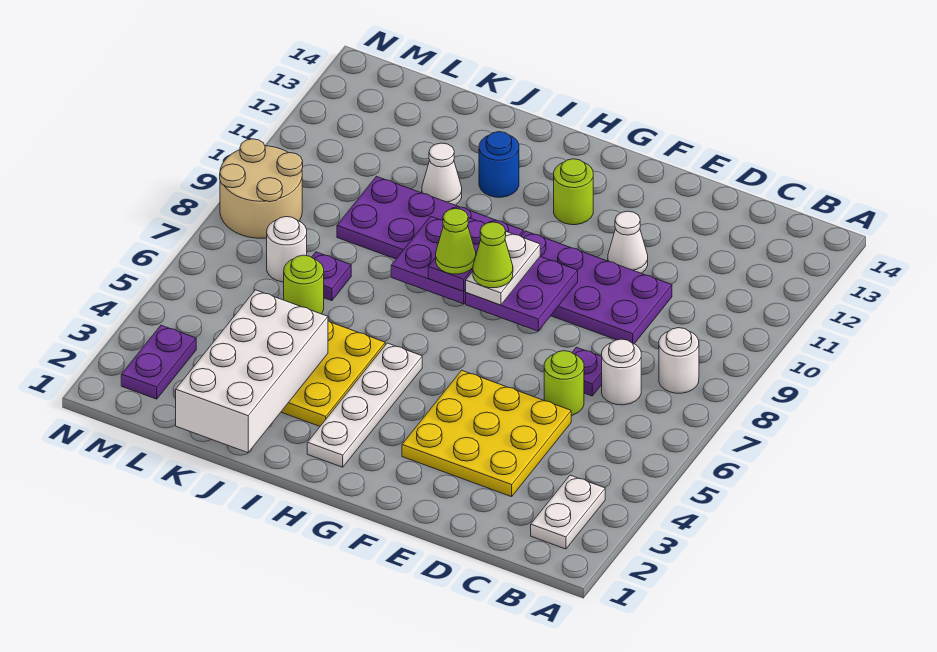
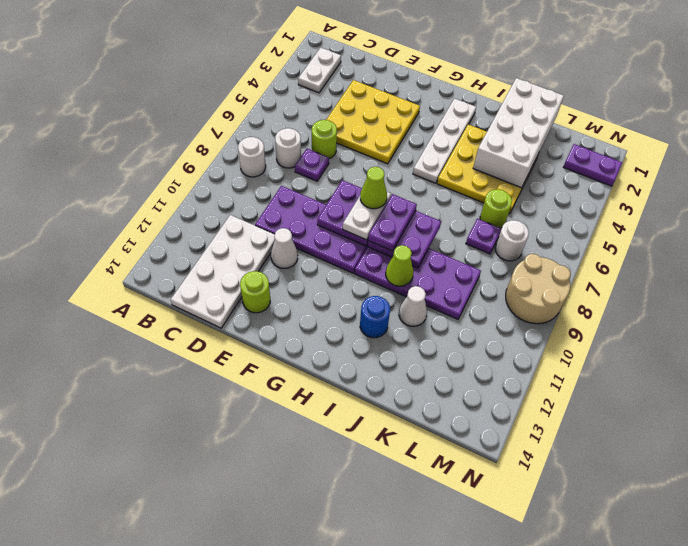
none -> white 2x4 plate [171,215,275,328]
lime 1x1 round brick [554,159,593,225] -> lime 1x1 round brick moved to [240,271,270,313]
lime 1x1 cone [436,208,476,274] -> lime 1x1 cone moved to [386,245,413,286]
purple 1x2 plate [121,325,196,399] -> purple 1x2 plate turned to [564,144,622,186]

